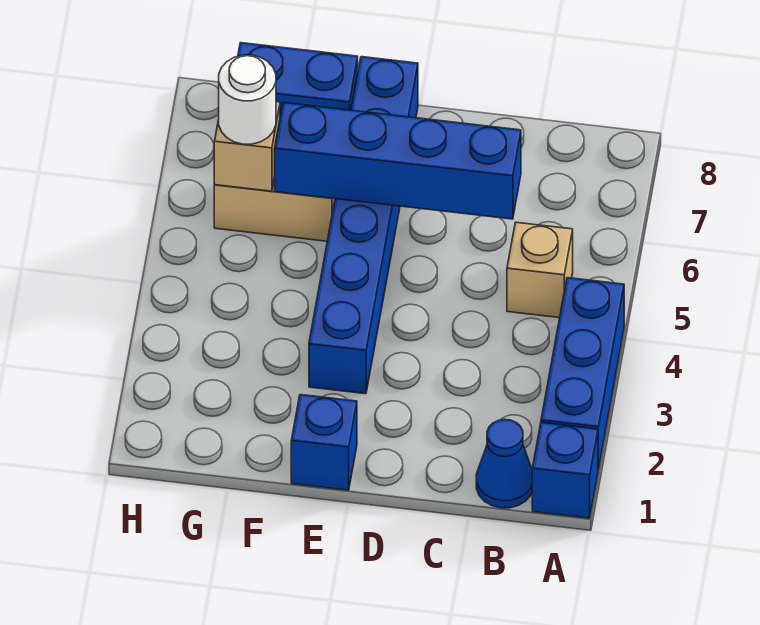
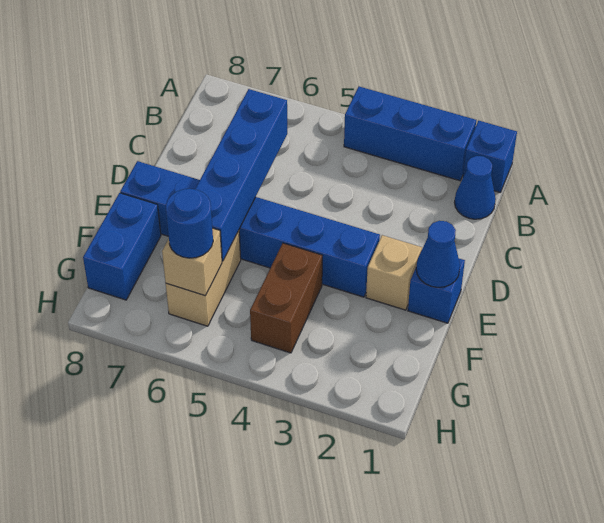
tan 1x1 brick [507,222,573,318] -> tan 1x1 brick moved to [366,235,422,310]
none -> blue 1x1 cone [416,221,460,287]
none -> brown 1x2 brick [250,243,322,353]
white 1x1 round brick [219,55,276,144] -> blue 1x1 round brick [166,189,213,258]

